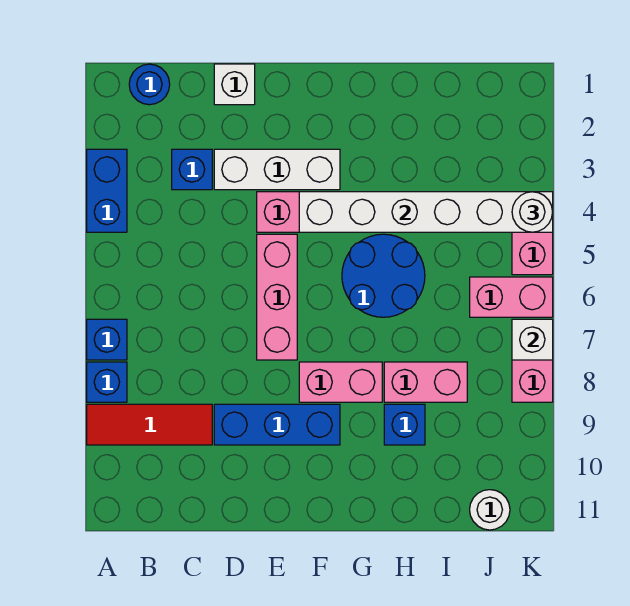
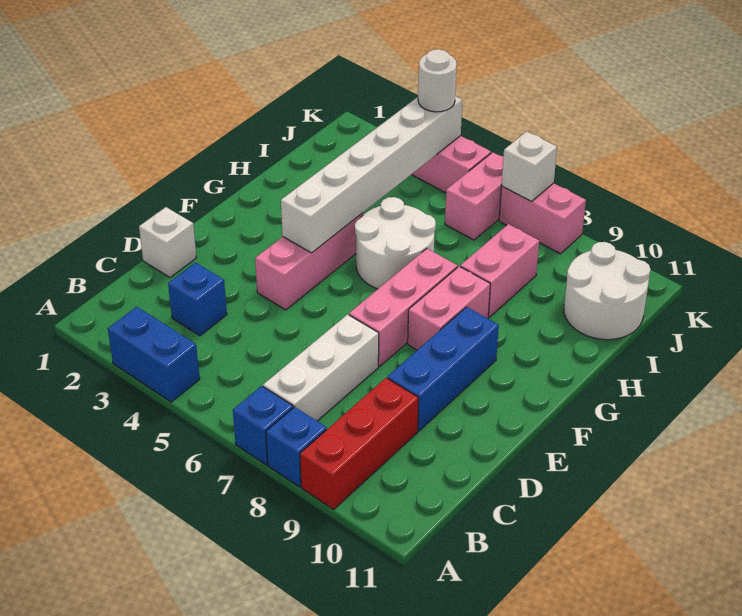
red 1x3 tile [87,404,212,445] -> red 1x3 brick [300,378,419,509]
blue 1x1 round brick [129,64,170,105] -> none
white 1x3 brick [214,149,340,190] -> white 1x3 brick moved to [263,314,379,421]
pink 1x3 brick [257,234,297,360] -> pink 1x3 brick turned to [349,249,457,366]
blue 2x2 round brick [342,234,425,317] -> white 2x2 round brick [355,197,436,289]
blue 1x1 brick [384,404,425,445] -> none
white 1x1 round brick [470,490,510,530] -> white 2x2 round brick [564,242,651,340]

